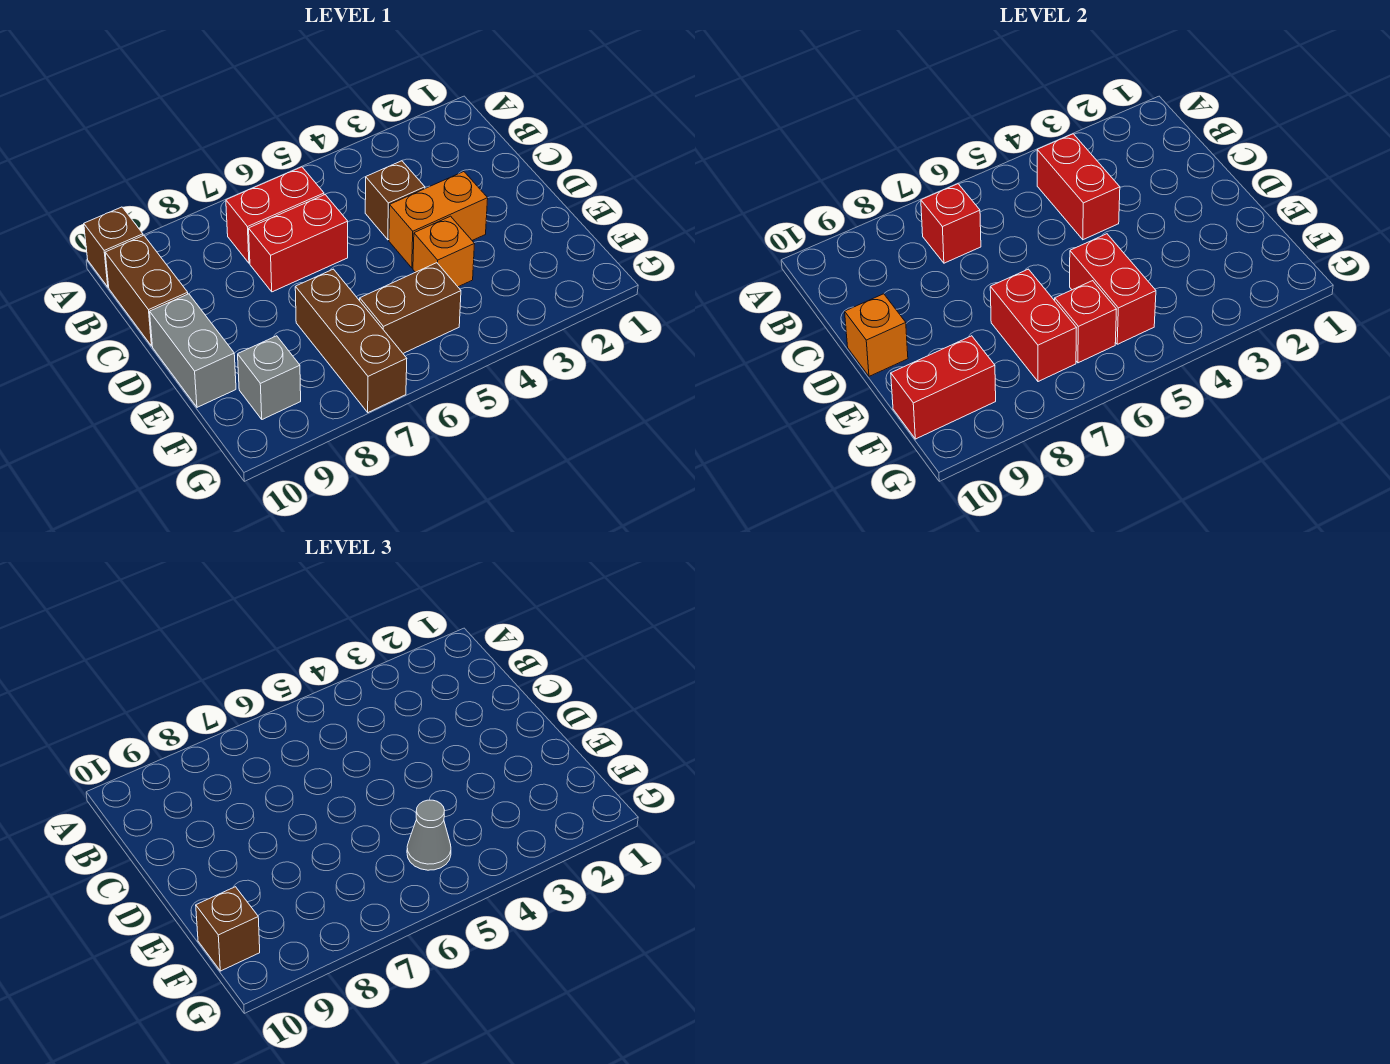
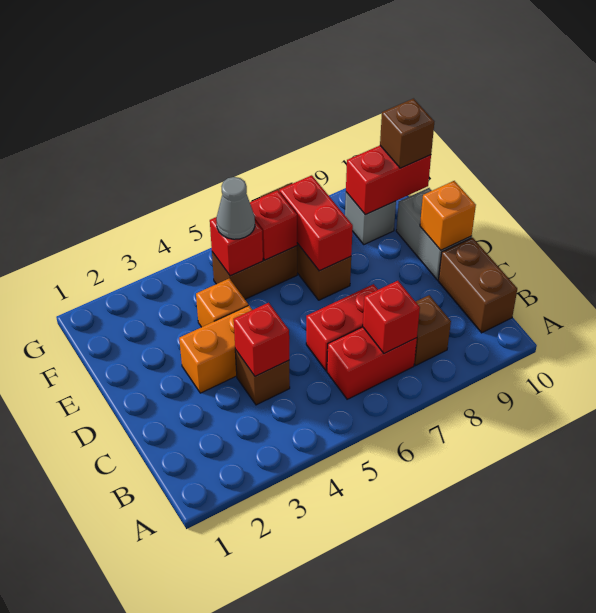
brown 1x1 brick [84,207,143,287] -> brown 1x1 brick moved to [414,295,451,365]
red 1x2 brick [1037,134,1120,240] -> red 1x1 brick [234,303,289,376]
red 1x2 brick [1070,234,1156,344] -> red 1x1 brick [210,217,263,276]

